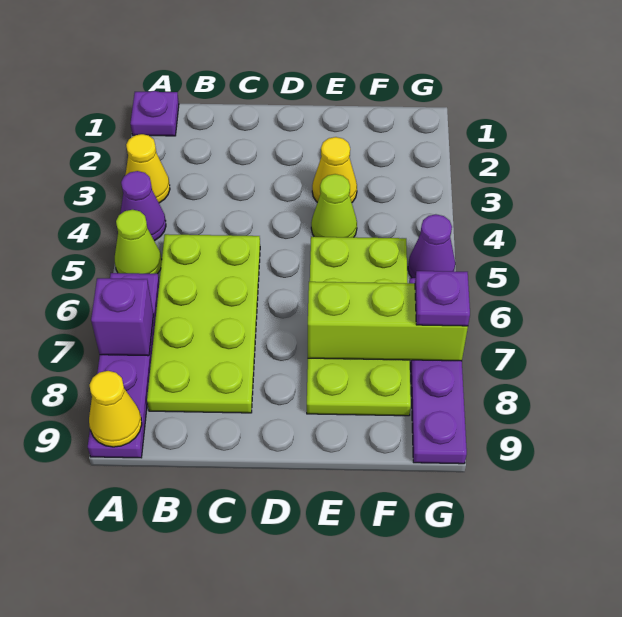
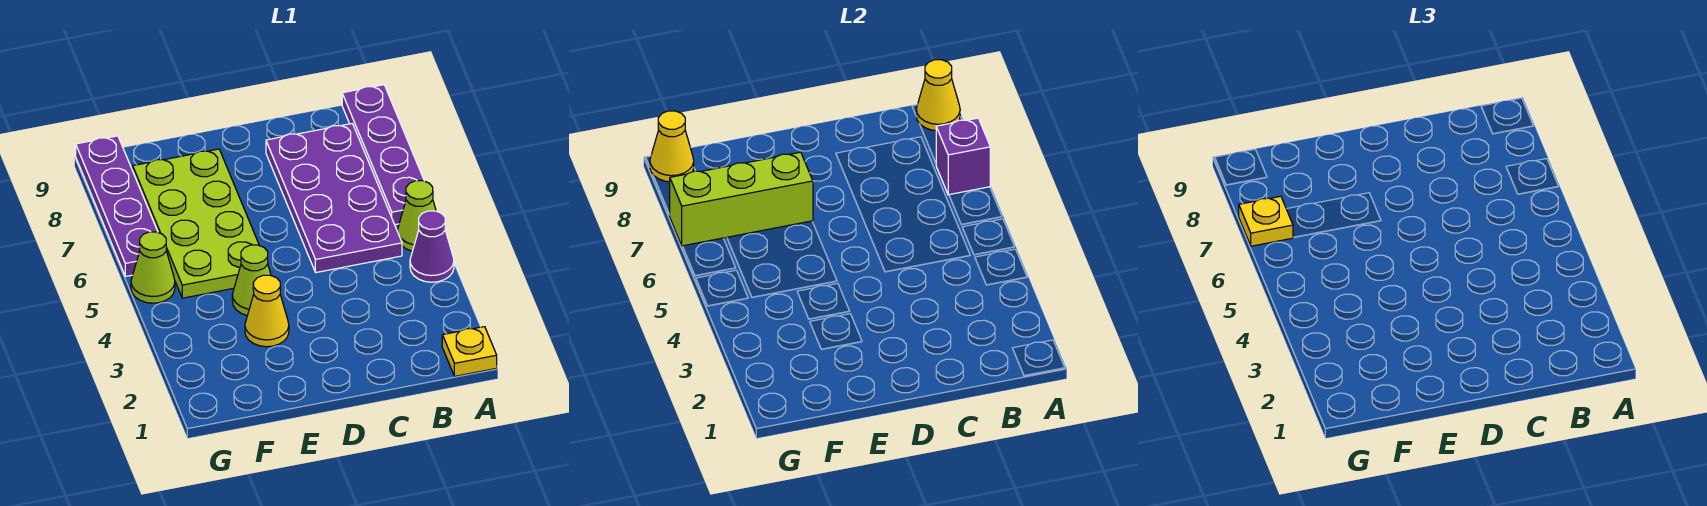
purple 1x1 plate [131,91,179,136] -> yellow 1x1 plate [442,327,497,376]
yellow 1x1 cone [126,134,170,203] -> yellow 1x1 cone moved to [650,111,694,182]
lime 2x4 plate [147,234,260,413] -> purple 2x4 plate [266,124,402,272]
purple 1x1 cone [408,214,455,278] -> lime 1x1 cone [131,232,175,303]
purple 1x1 plate [415,271,470,326] -> yellow 1x1 plate [1239,196,1293,246]

